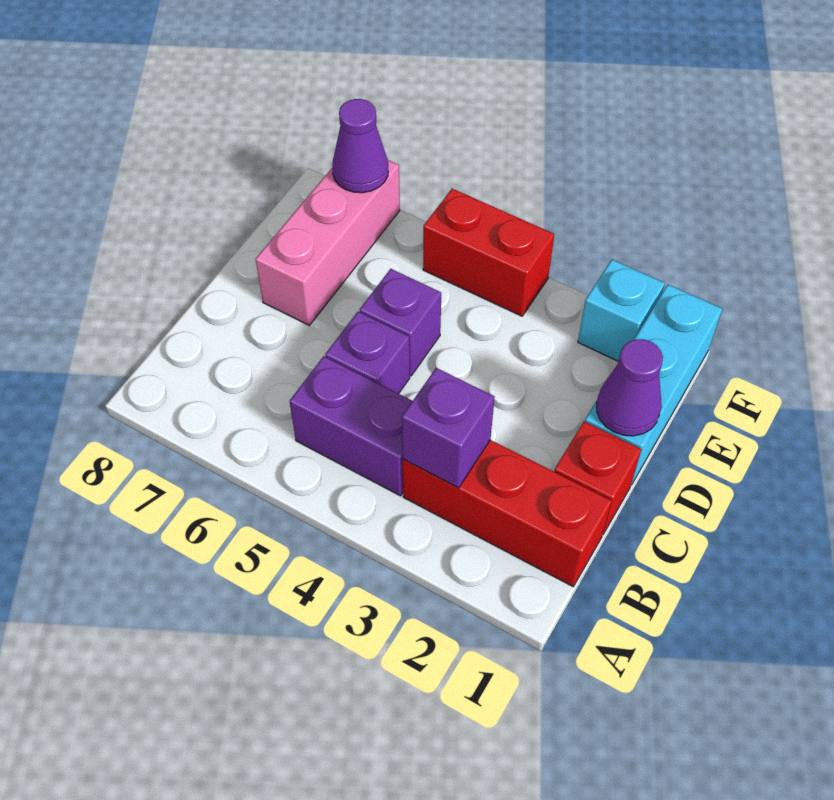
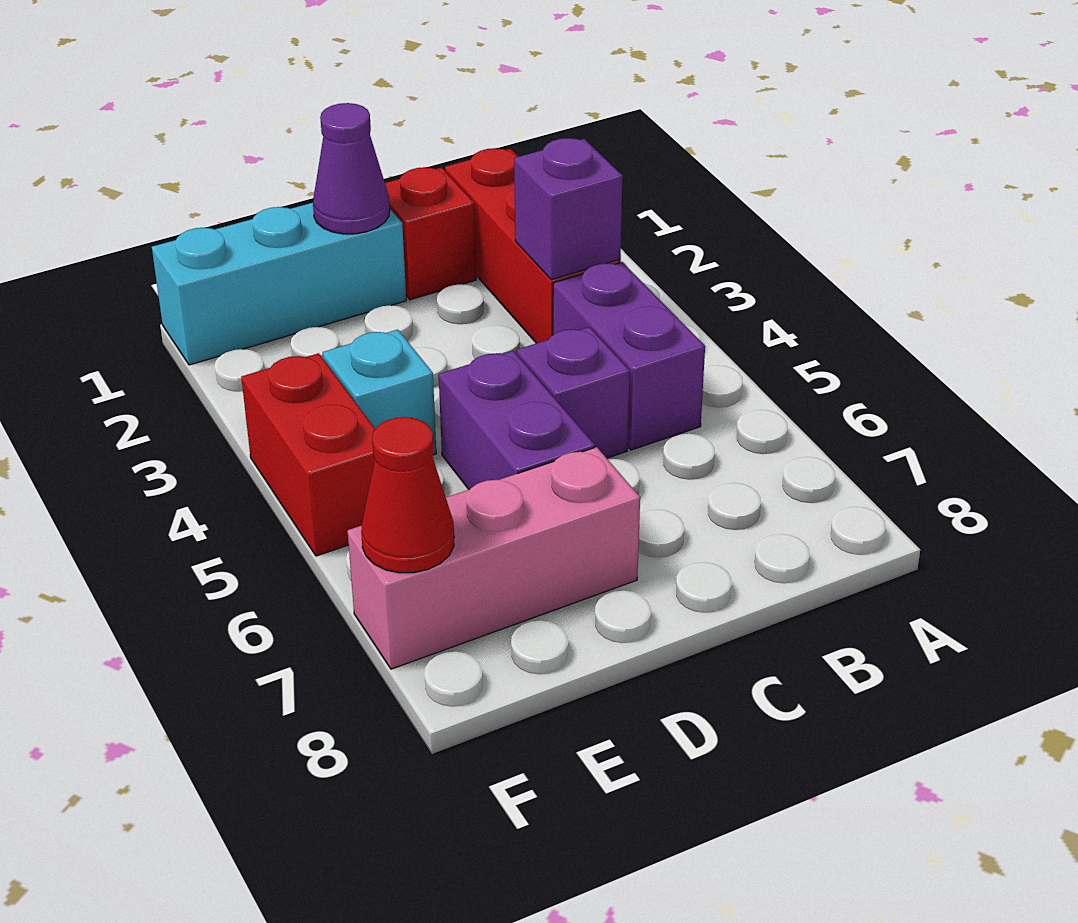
purple 1x1 brick [360,269,441,376] -> purple 1x2 brick [439,351,595,490]
cyan 1x1 brick [578,260,665,362] -> cyan 1x1 brick moved to [323,330,436,455]
purple 1x1 cone [332,99,388,193] -> red 1x1 cone [361,417,454,573]

